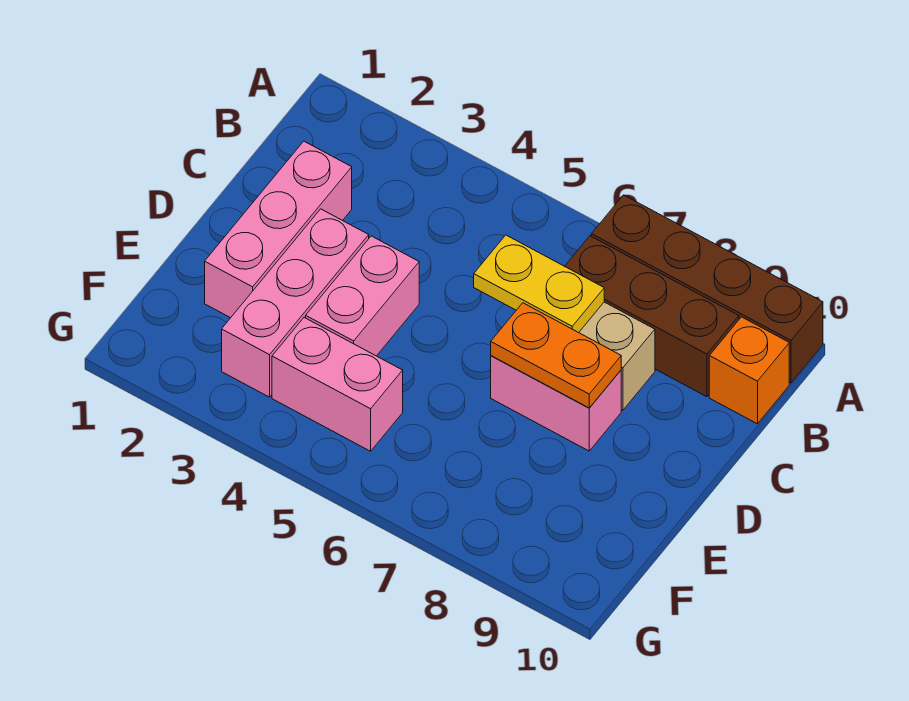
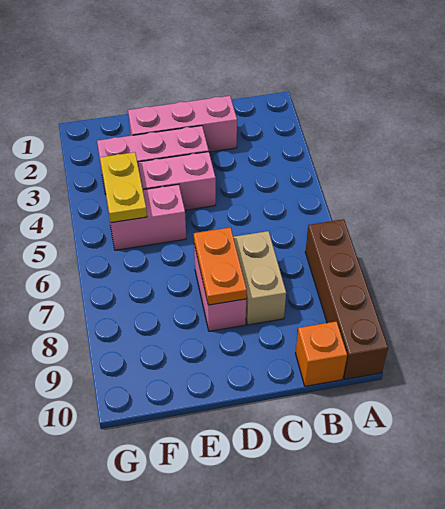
brown 1x3 brick [565,236,739,397] -> none
yellow 1x2 plate [474,235,604,333] -> yellow 1x2 plate moved to [100,152,147,223]
pink 1x2 brick [272,318,403,451] -> pink 1x2 brick turned to [107,184,186,250]

